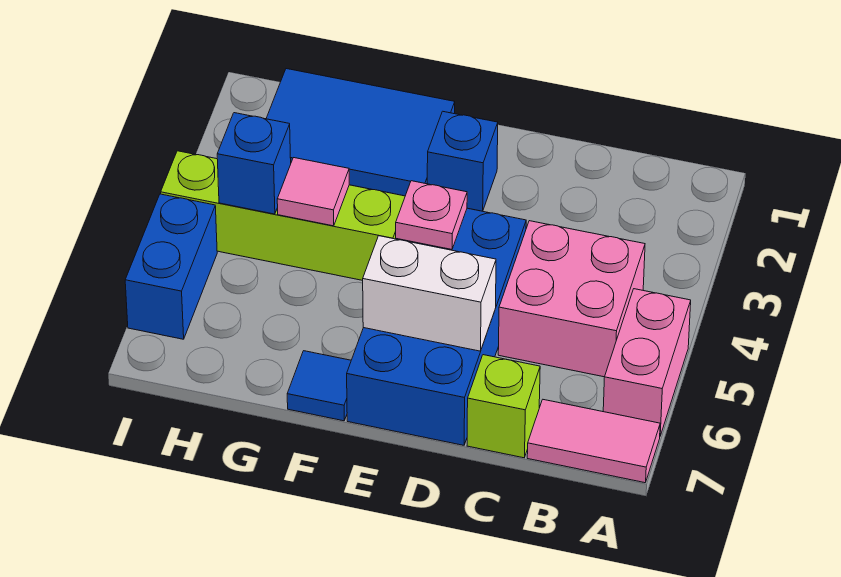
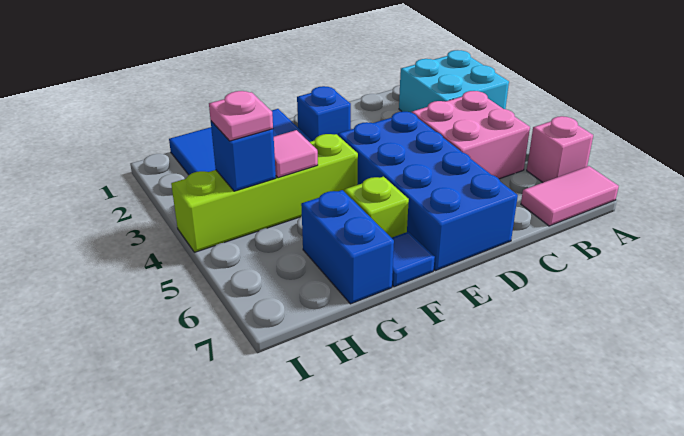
none -> cyan 2x2 brick [399,50,509,113]
pink 1x2 brick [603,289,691,436] -> pink 1x1 brick [527,116,593,182]
lime 1x1 brick [467,355,540,458] -> lime 1x1 brick moved to [344,177,409,238]
white 1x2 brick [363,236,496,351] -> none
pink 1x1 plate [396,181,467,249] -> pink 1x1 plate moved to [209,91,273,141]
blue 1x2 brick [125,194,217,339] -> blue 1x2 brick moved to [301,190,394,304]

